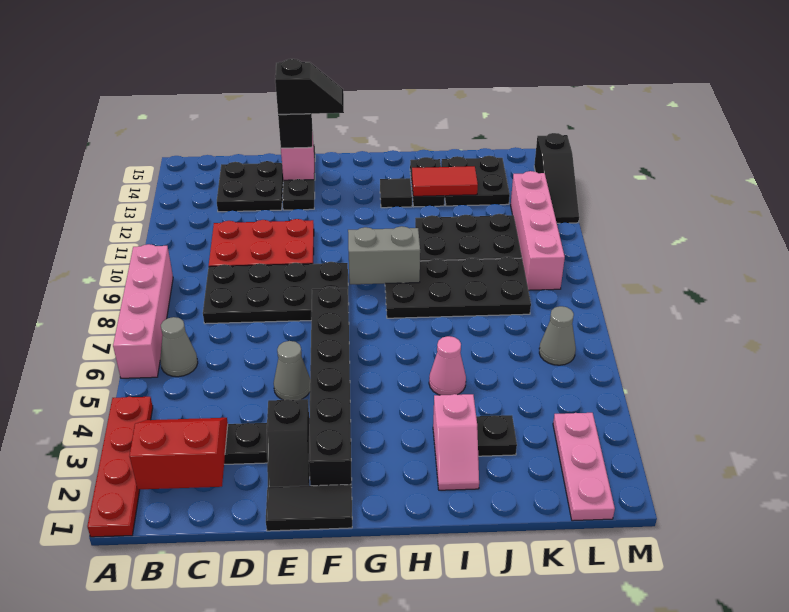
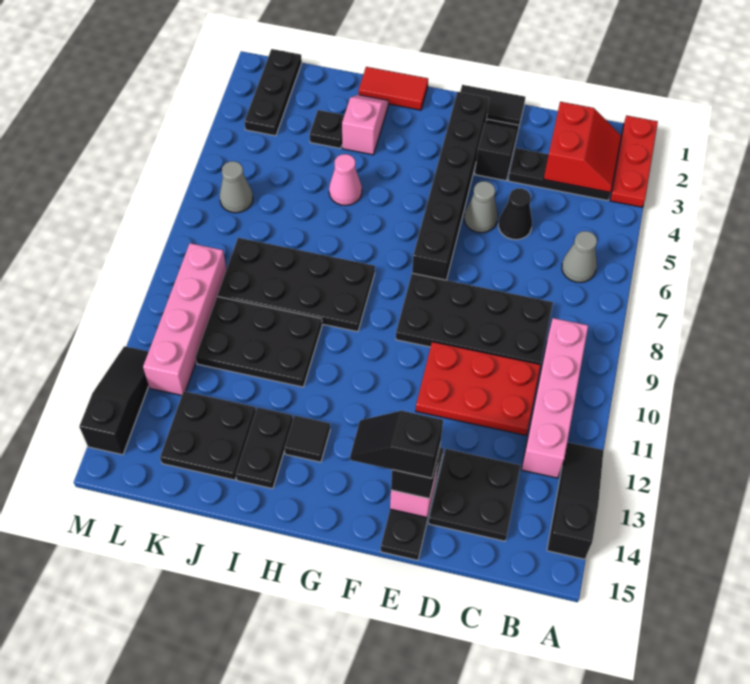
red 1x4 plate [87,397,153,537] -> red 1x3 plate [610,115,658,207]
pink 1x4 brick [113,244,173,378] -> pink 1x4 brick moved to [521,318,588,478]
none -> black 1x3 slope [547,442,604,559]
red 2x2 slope [130,418,228,490] -> red 2x2 slope turned to [544,102,621,192]
none -> black 1x1 cone [498,188,532,240]
grey 1x2 brick [348,226,420,284] -> none
red 1x2 tile [412,166,478,196] -> red 1x2 tile moved to [359,67,428,110]
pink 1x3 plate [553,413,615,521] -> black 1x3 plate [244,49,302,136]

